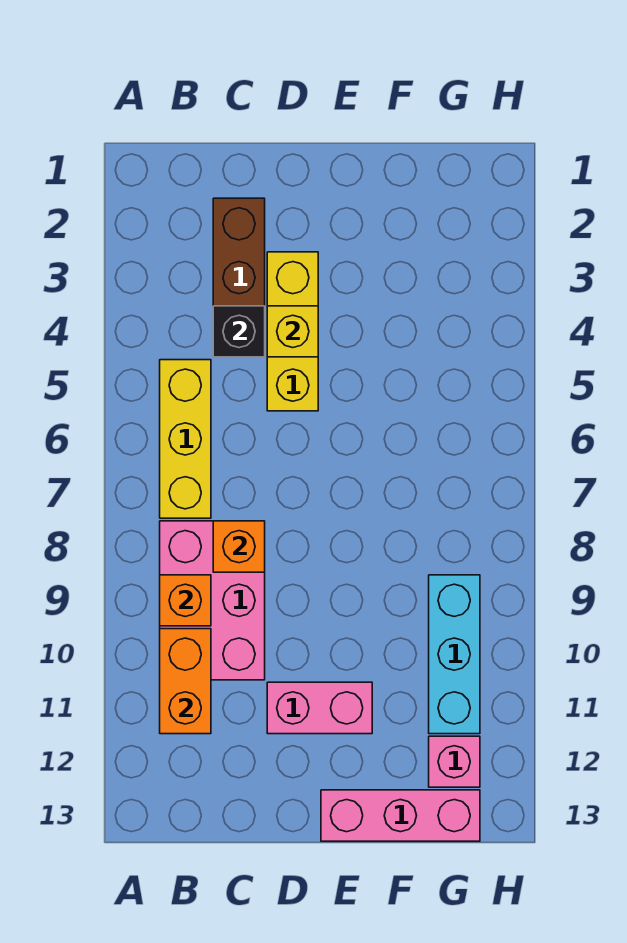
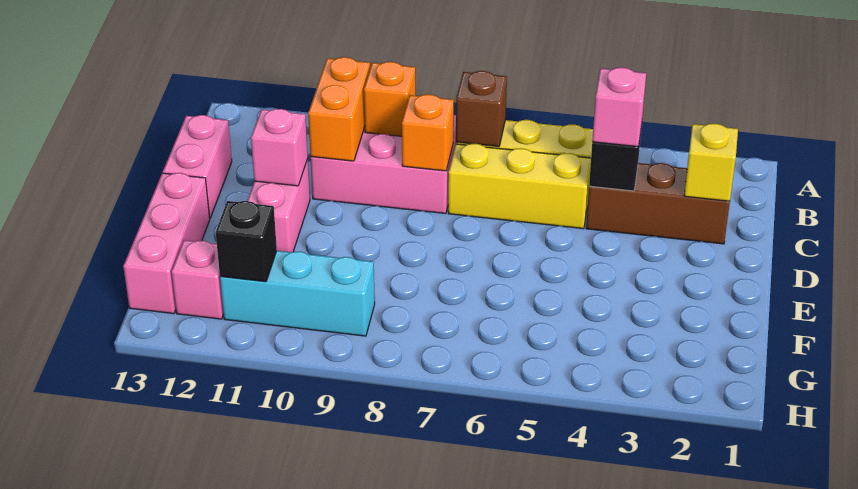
none -> brown 1x1 brick [456,71,507,147]
orange 1x2 brick [160,629,211,734] -> orange 1x2 brick turned to [308,57,370,161]
none -> pink 1x1 brick [592,67,646,147]
none -> pink 1x2 brick [163,115,232,218]
yellow 1x3 brick [267,252,318,411] -> yellow 1x3 brick moved to [448,144,591,229]
yellow 1x1 brick [267,306,318,357] -> yellow 1x1 brick moved to [684,124,738,201]
none -> pink 1x1 brick [251,109,308,186]
none -> black 1x1 brick [216,201,277,282]

